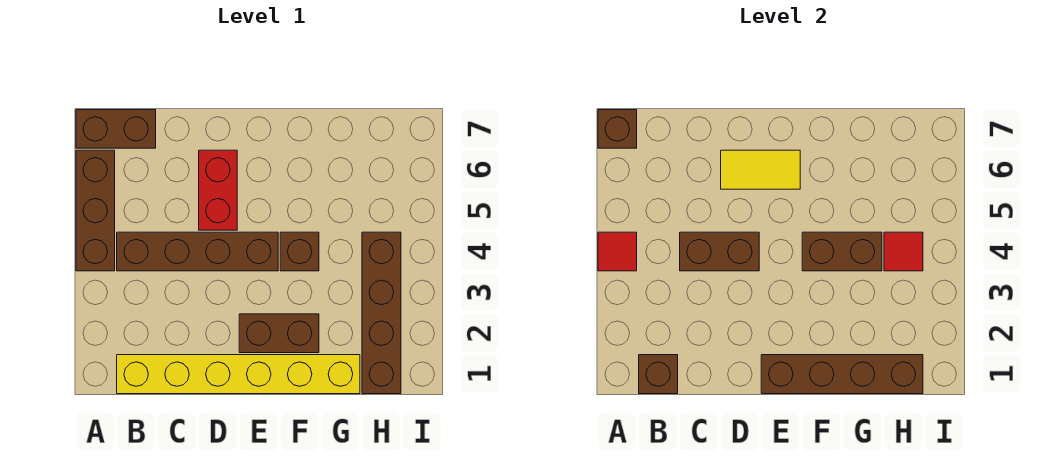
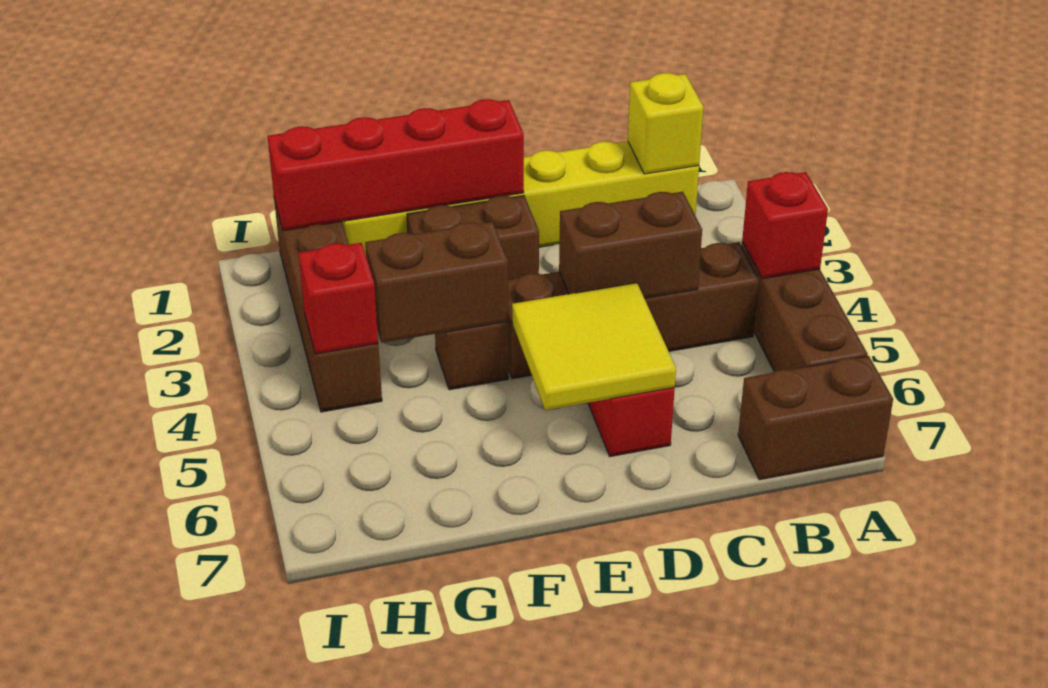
red 1x1 tile [598,232,637,271] -> red 1x1 brick [742,172,828,279]
brown 1x1 brick [598,110,637,148] -> none
brown 1x1 brick [639,355,678,394] -> yellow 1x1 brick [628,73,703,174]
yellow 1x2 tile [721,150,800,189] -> yellow 2x2 tile [512,283,676,410]
brown 1x4 brick [761,355,923,394] -> red 1x4 brick [267,99,524,231]
red 1x1 tile [884,232,923,271] -> red 1x1 brick [299,243,378,354]

